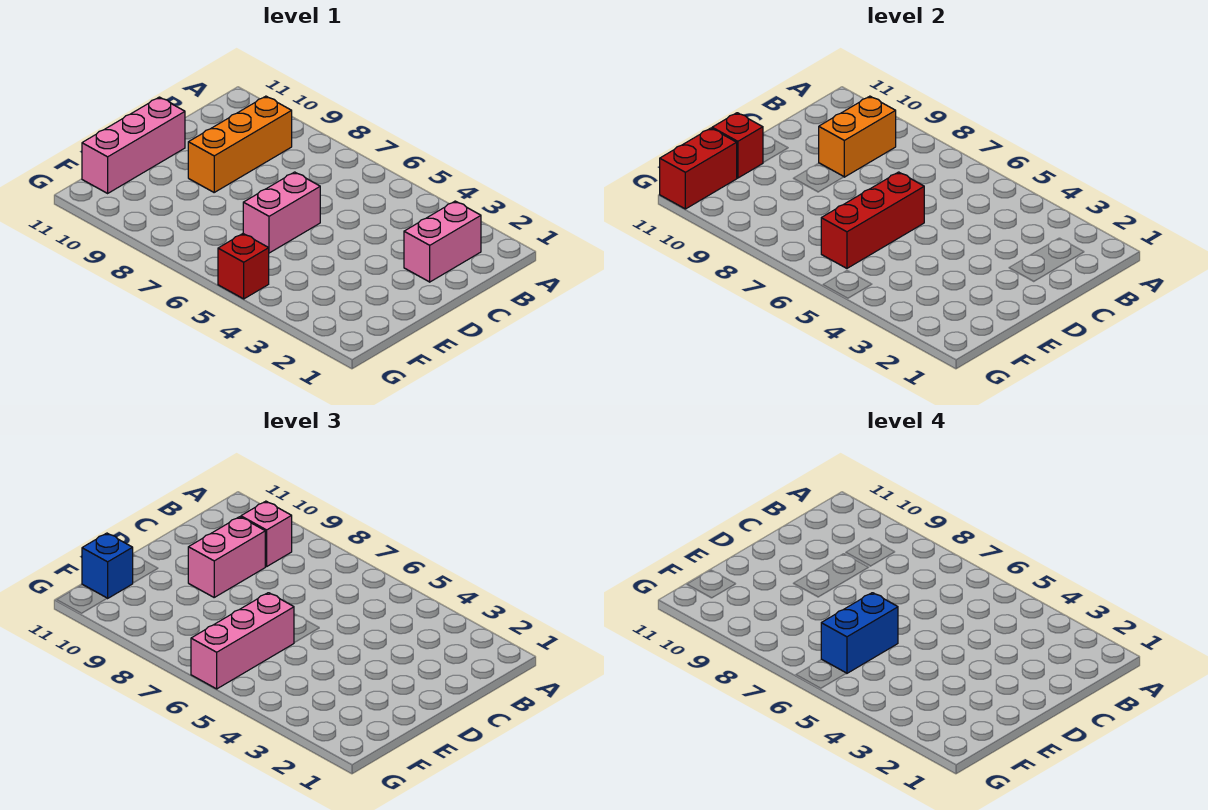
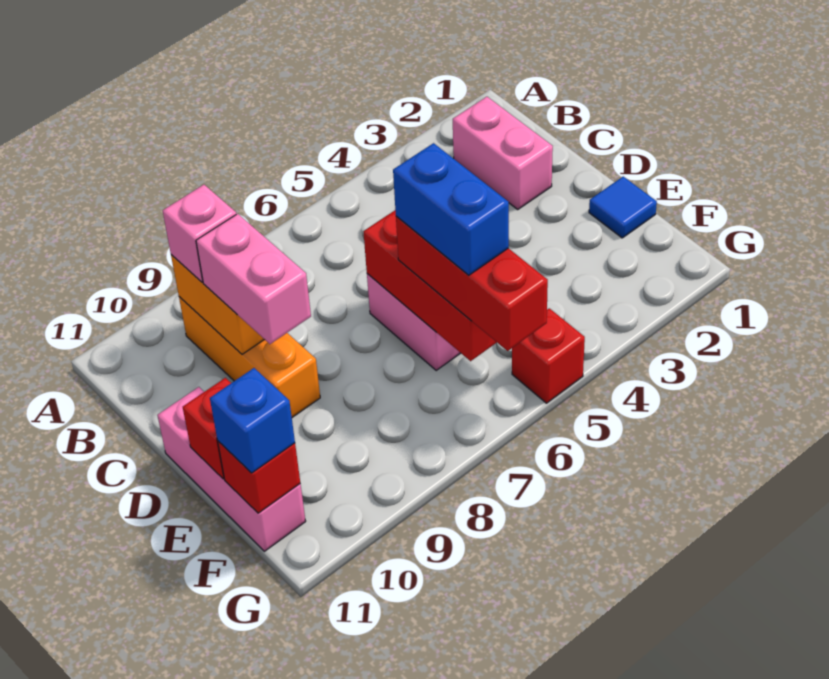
none -> blue 1x1 tile [589,177,657,238]
pink 1x3 brick [191,593,294,689] -> red 1x3 brick [396,216,548,351]
red 1x2 brick [660,128,737,209] -> red 1x1 brick [218,441,300,513]

